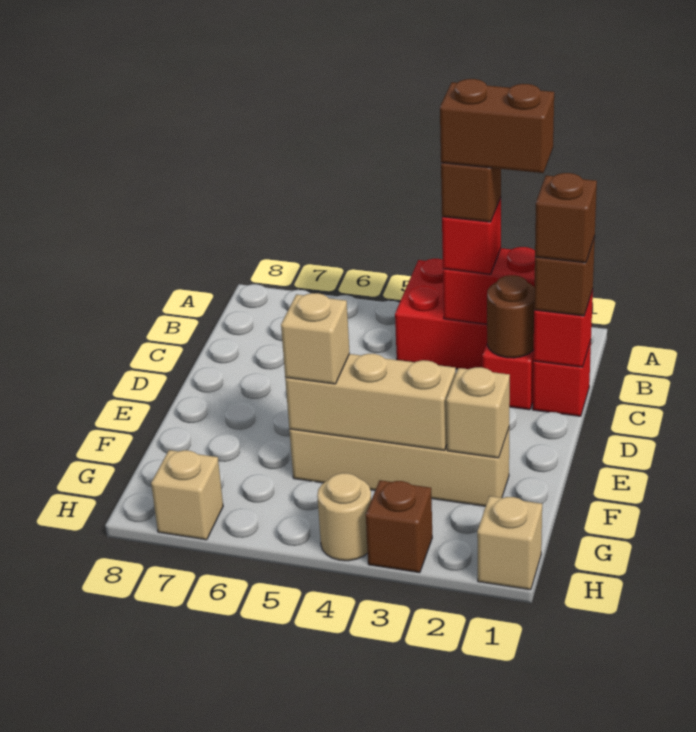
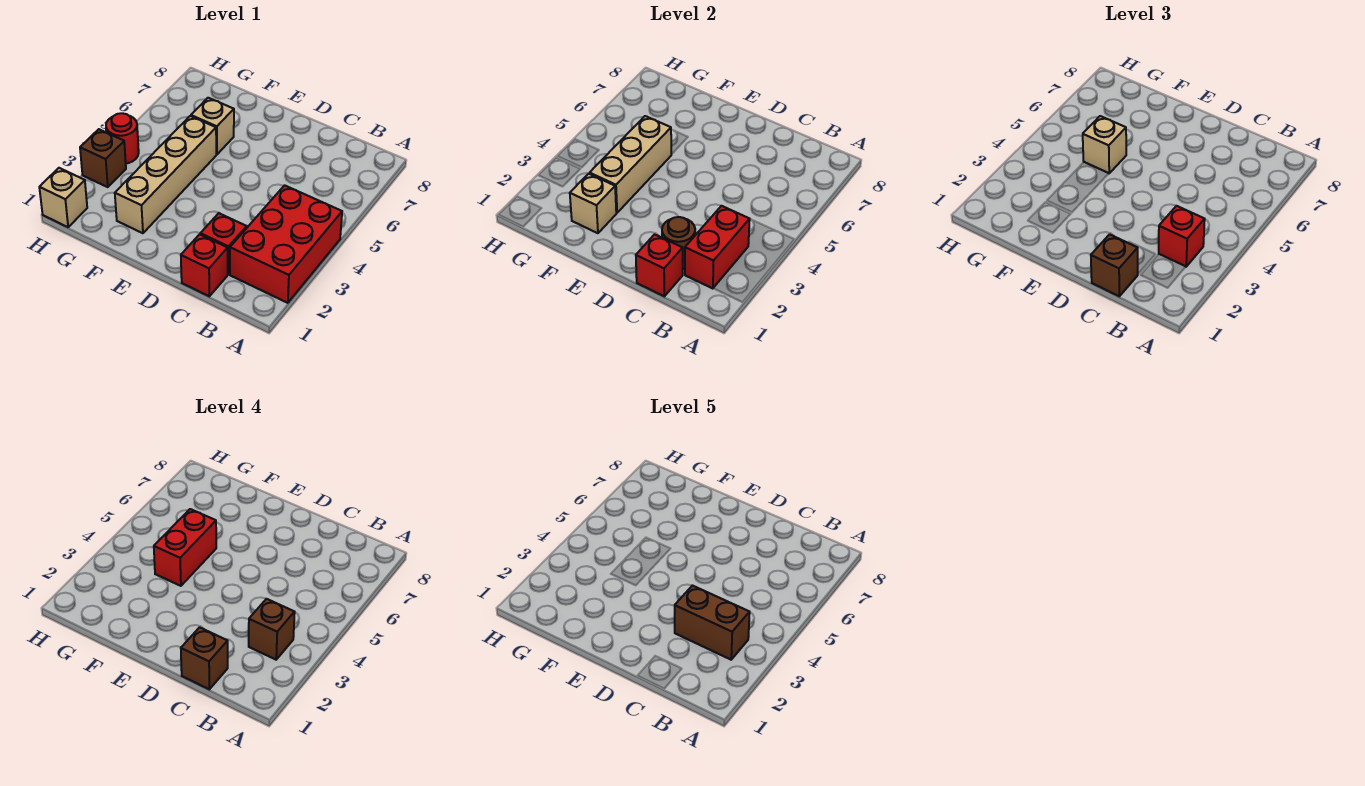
brown 1x2 brick [440,79,554,173] -> brown 1x2 brick turned to [675,586,750,660]
none -> red 1x2 brick [154,509,216,586]
tan 1x1 round brick [317,473,371,561] -> red 1x1 round brick [106,113,139,163]
tan 1x1 brick [151,450,223,540] -> tan 1x1 brick moved to [191,98,234,154]

